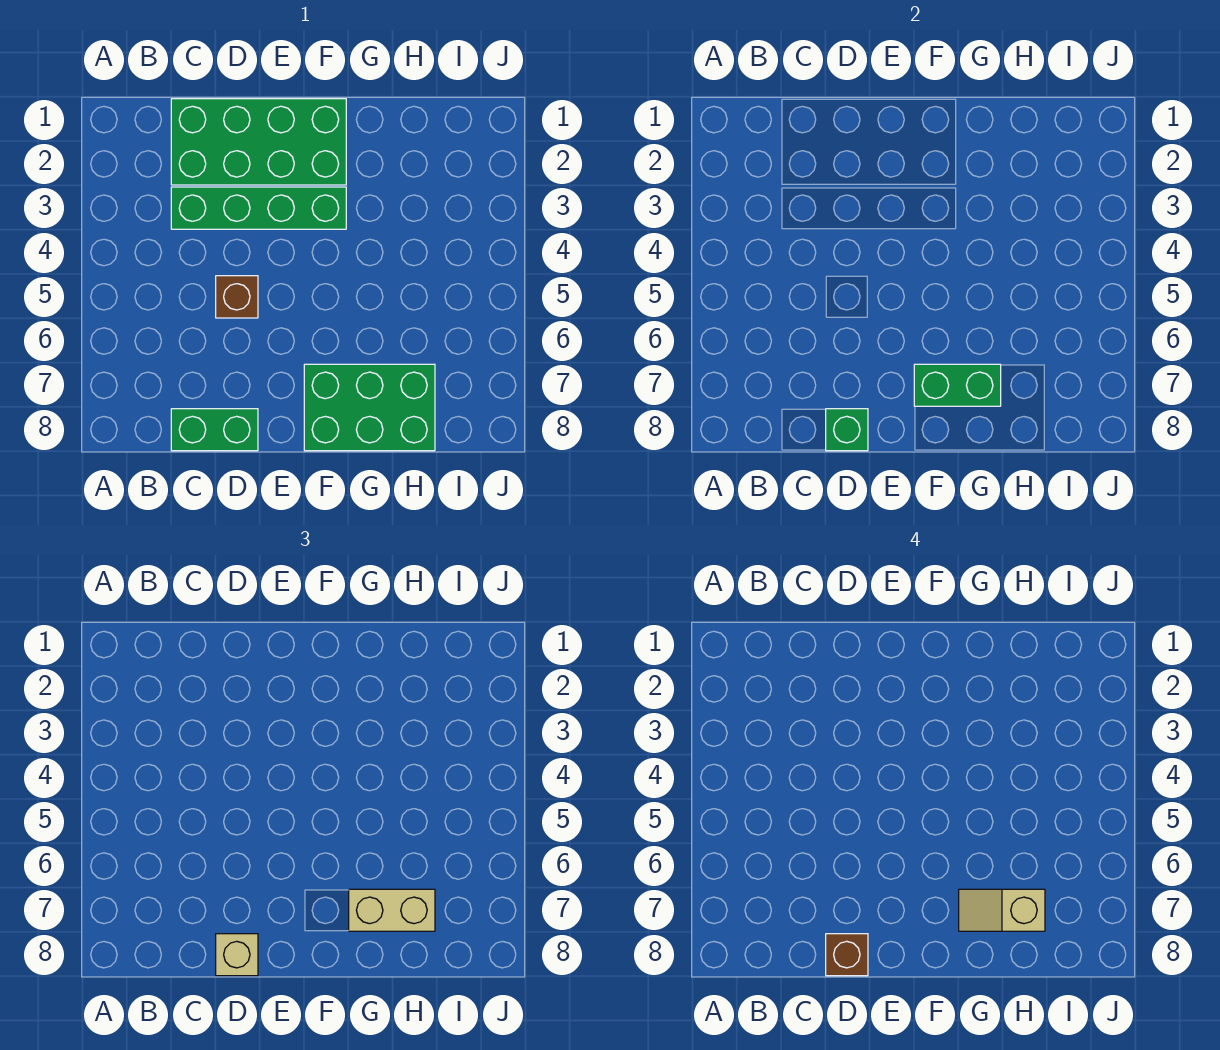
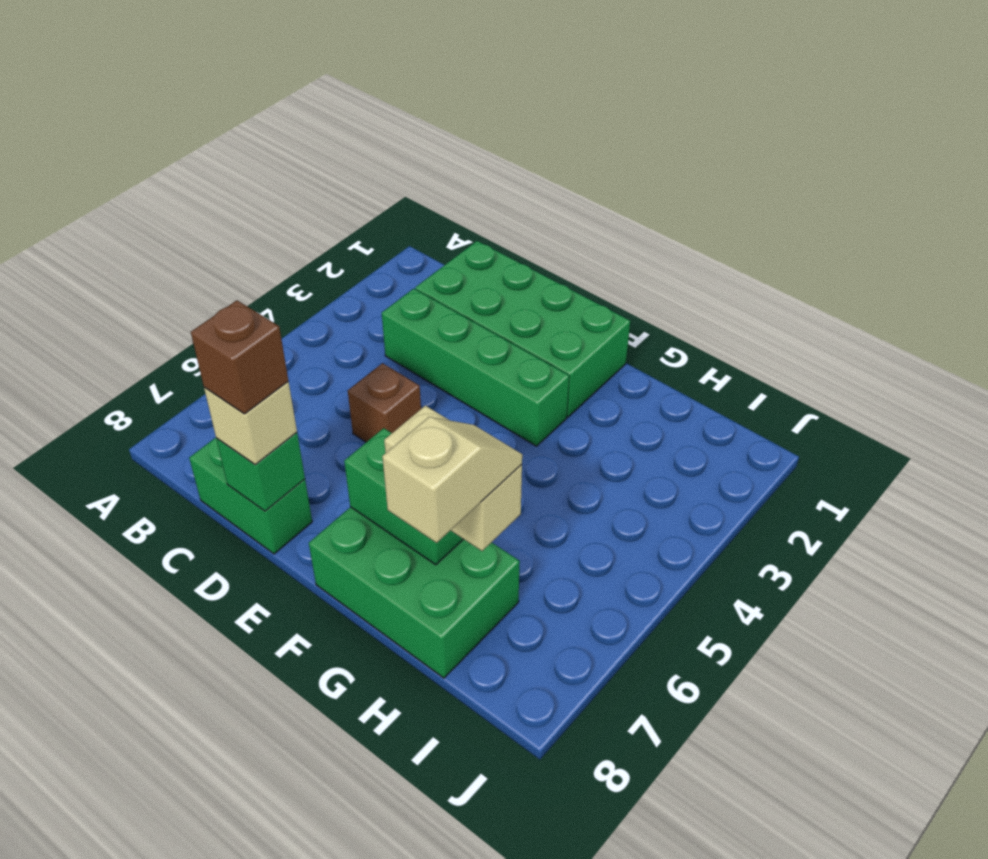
tan 1x2 slope [959,889,1045,931] -> tan 1x2 slope turned to [382,417,522,543]

